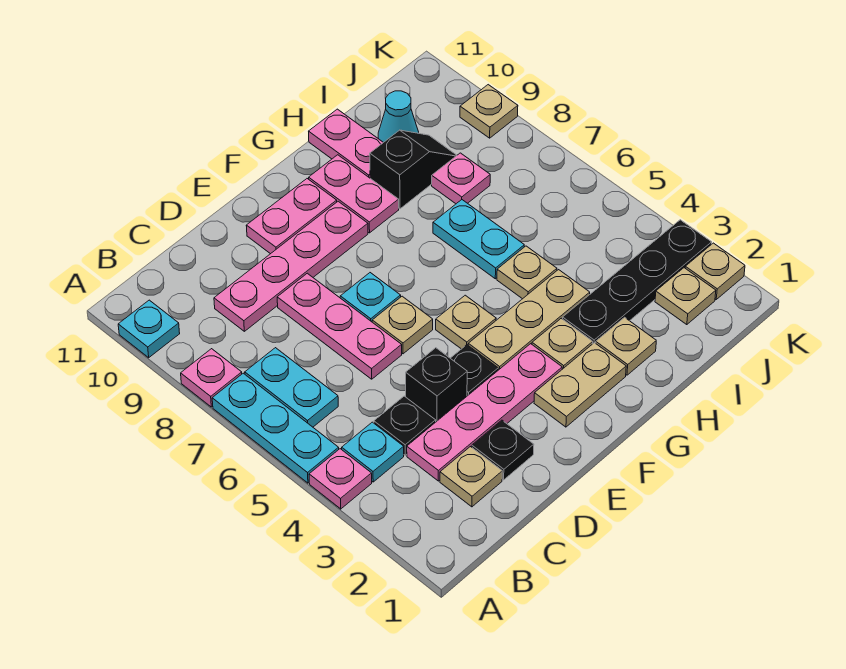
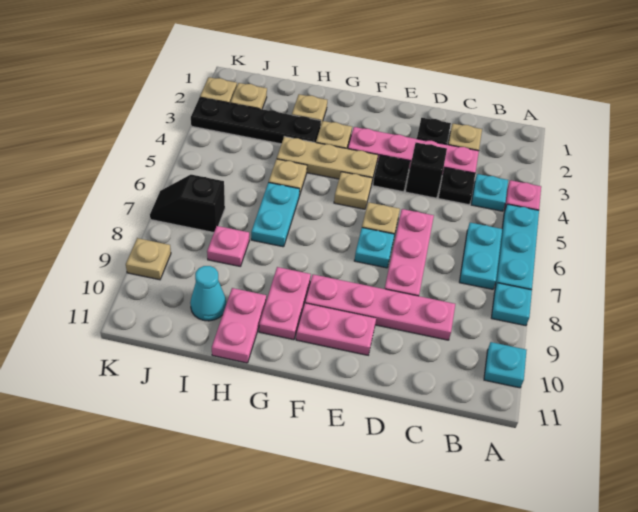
pink 1x1 plate [181,349,242,407] -> cyan 1x1 plate [492,283,532,326]
tan 1x2 plate [534,343,626,427] -> none
black 1x2 slope [370,130,457,209] -> black 1x2 slope moved to [150,175,225,232]

